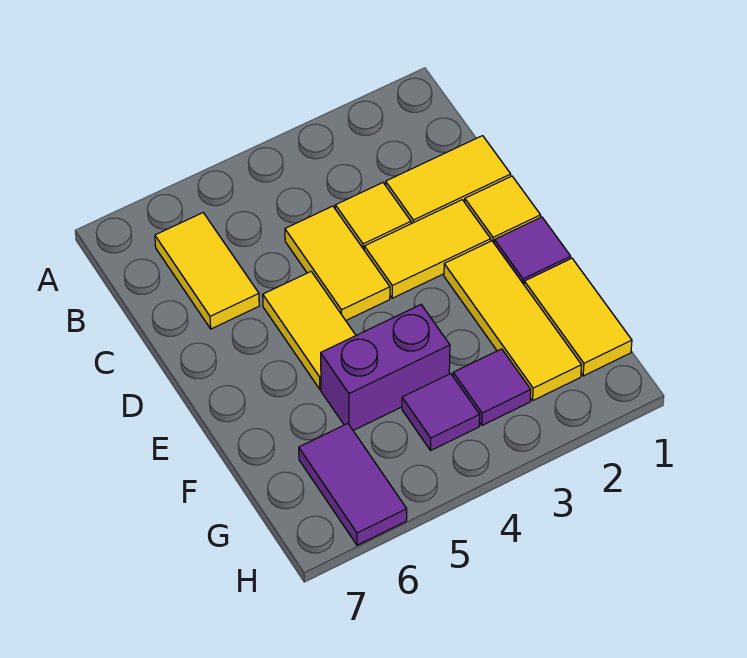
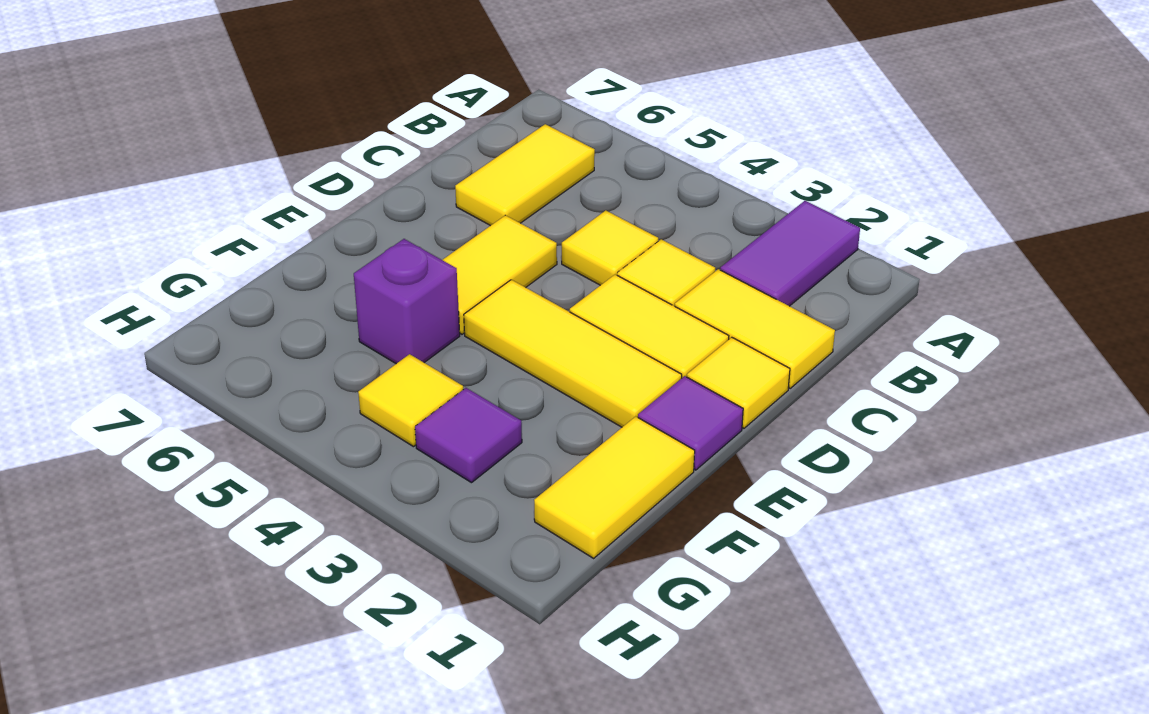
yellow 1x2 tile [285,206,390,320] -> yellow 1x1 tile [562,210,658,285]
yellow 1x3 tile [444,241,581,400] -> yellow 1x3 tile turned to [464,280,682,427]
purple 1x2 brick [321,305,450,430] -> purple 1x1 brick [354,239,460,364]
purple 1x1 tile [402,374,480,450] -> yellow 1x1 tile [358,354,463,447]
purple 1x2 tile [299,424,407,545] -> purple 1x2 tile moved to [720,201,860,306]

